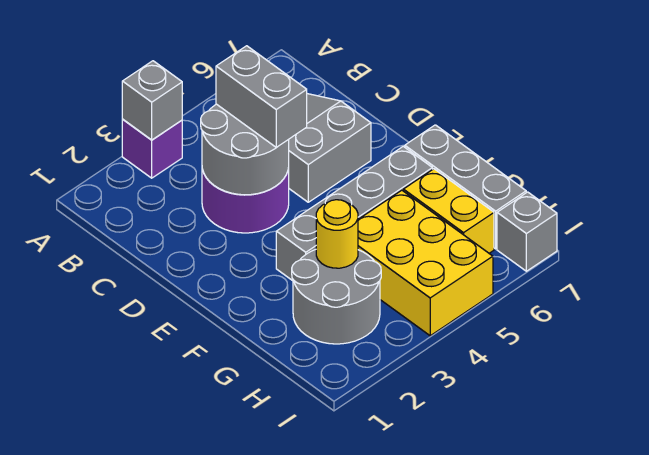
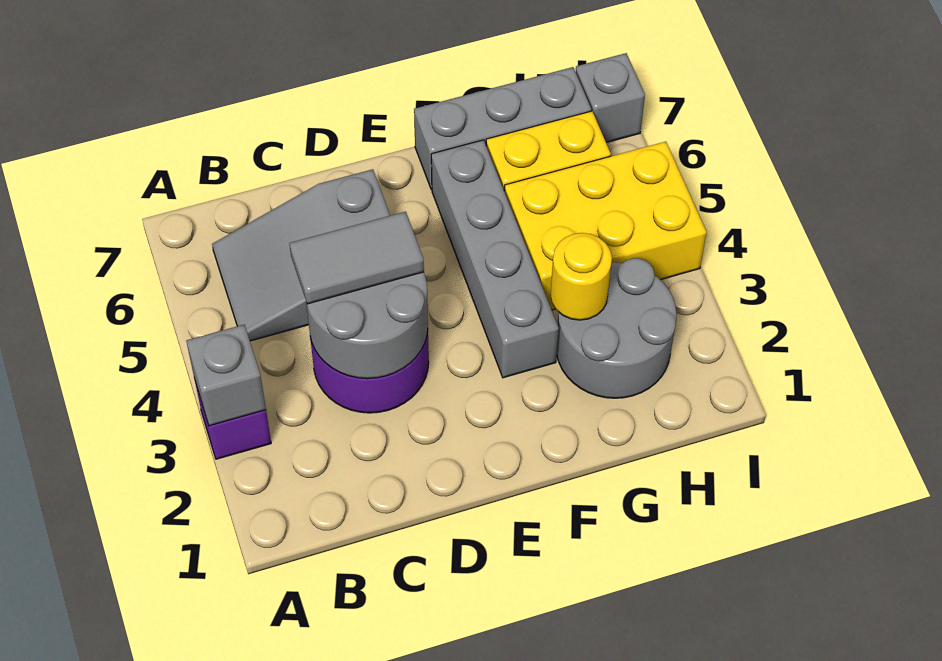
grey 1x2 brick [216,46,307,147] -> grey 1x2 tile [289,212,424,304]

